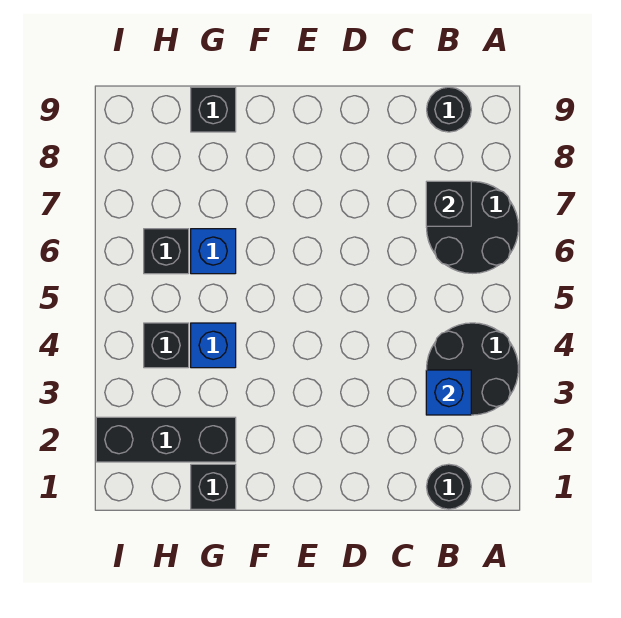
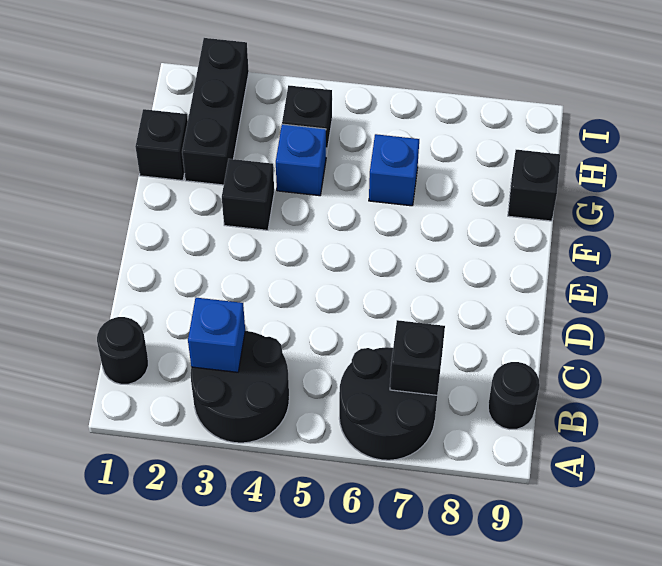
black 1x1 brick [144,229,189,274] -> black 1x1 brick moved to [222,159,274,230]

